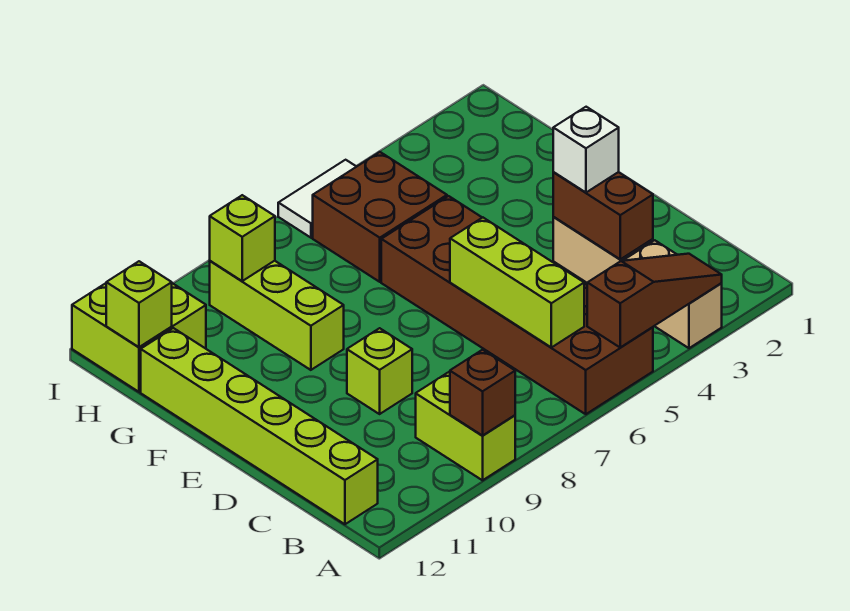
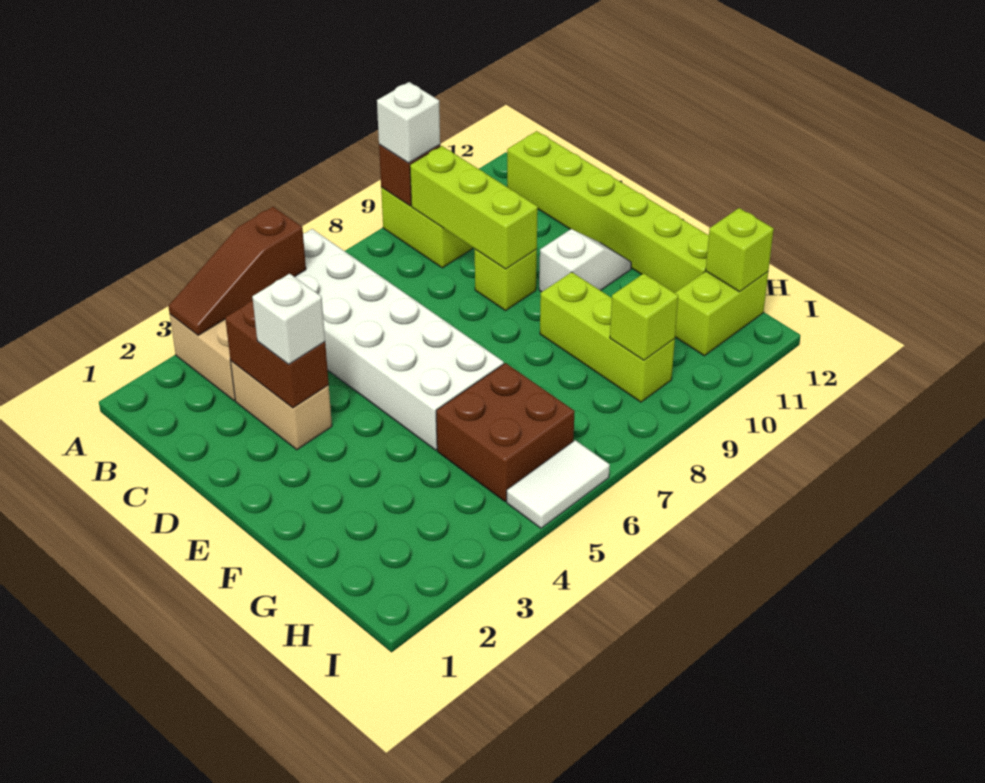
brown 2x6 brick [381,196,653,414] -> white 2x6 brick [295,229,504,450]
none -> white 1x1 brick [377,82,440,163]
lime 1x3 brick [450,218,584,347] -> lime 1x3 brick moved to [410,146,538,269]
none -> white 1x2 slope [539,229,631,292]
lime 2x2 brick [72,283,206,392] -> lime 1x2 brick [675,271,768,356]

